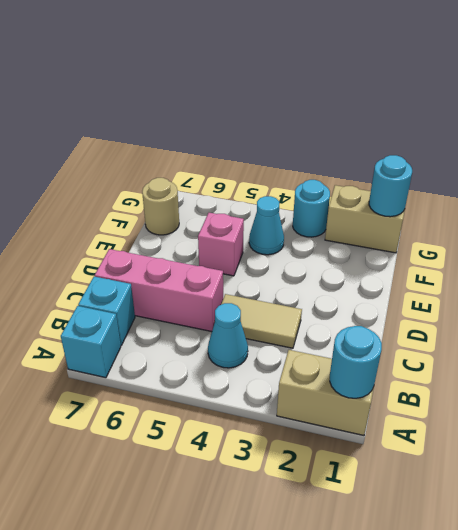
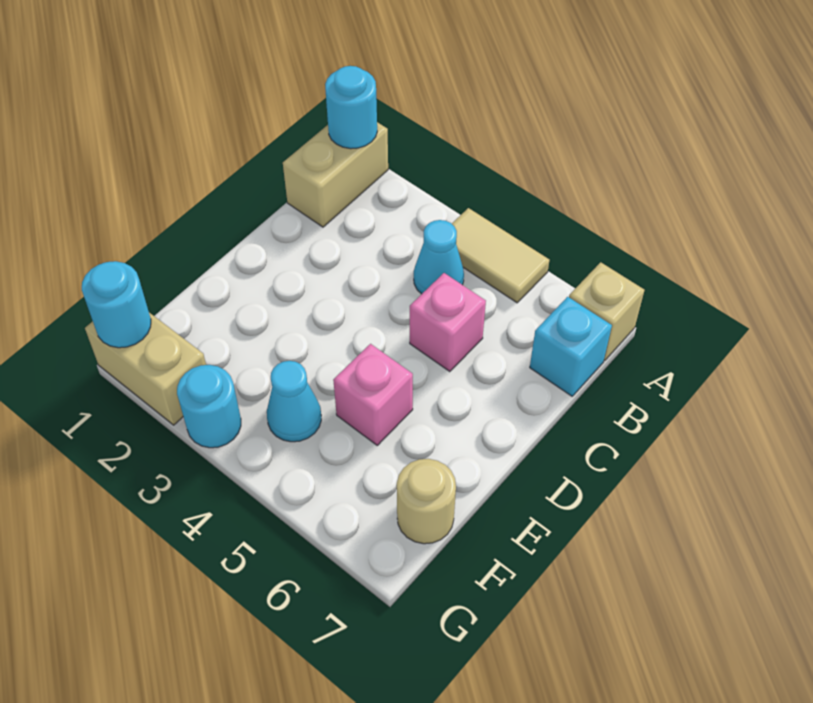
tan 1x2 brick [277,350,374,435] -> tan 1x2 brick turned to [283,122,388,227]
cyan 1x1 brick [61,306,121,378] -> tan 1x1 brick [569,262,644,361]
tan 1x2 tile [221,294,302,348] -> tan 1x2 tile moved to [452,208,549,303]
pink 1x3 brick [95,249,223,332] -> pink 1x1 brick [410,273,486,372]

